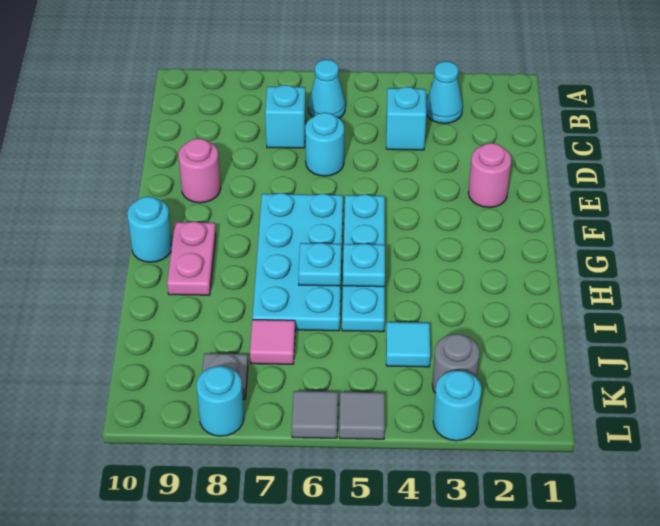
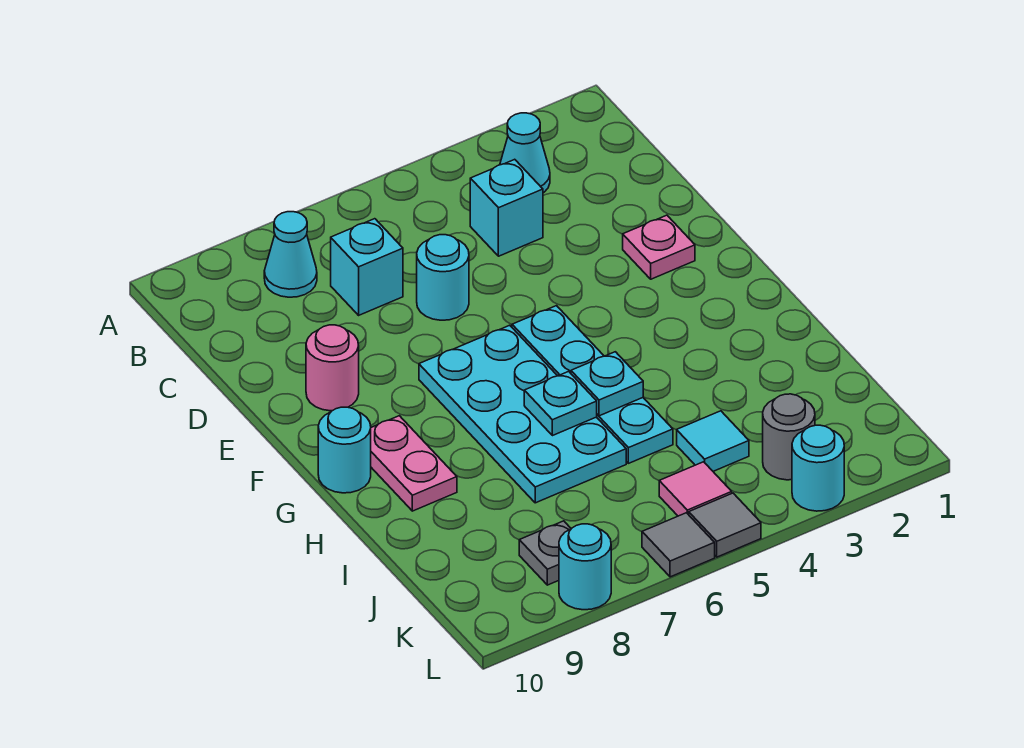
cyan 1x1 cone [308,60,345,118] -> cyan 1x1 cone moved to [264,212,317,297]
pink 1x1 round brick [468,143,511,207] -> pink 1x1 plate [623,215,695,279]
pink 1x1 tile [250,320,295,364] -> pink 1x1 tile moved to [659,462,732,516]

